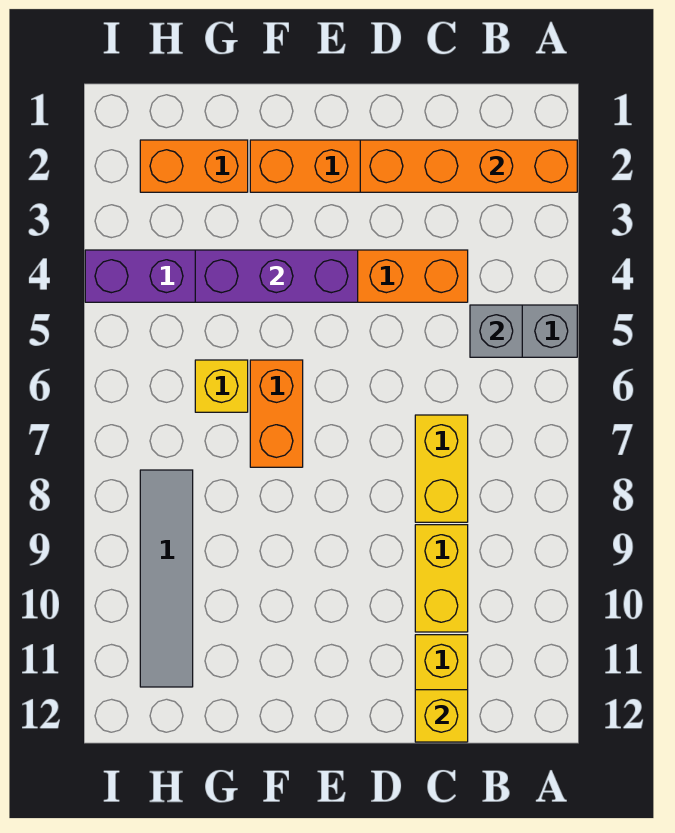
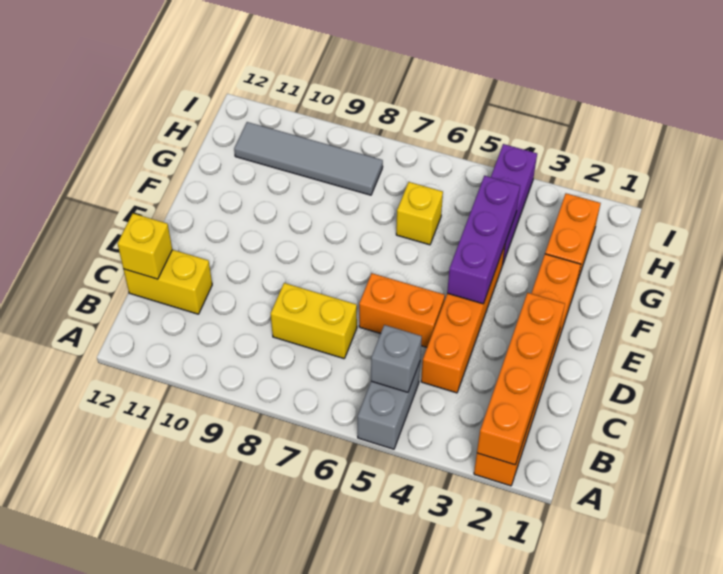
yellow 1x2 brick [415,525,468,632] -> none
orange 1x2 brick [250,360,303,467] -> orange 1x2 brick moved to [359,273,445,347]

